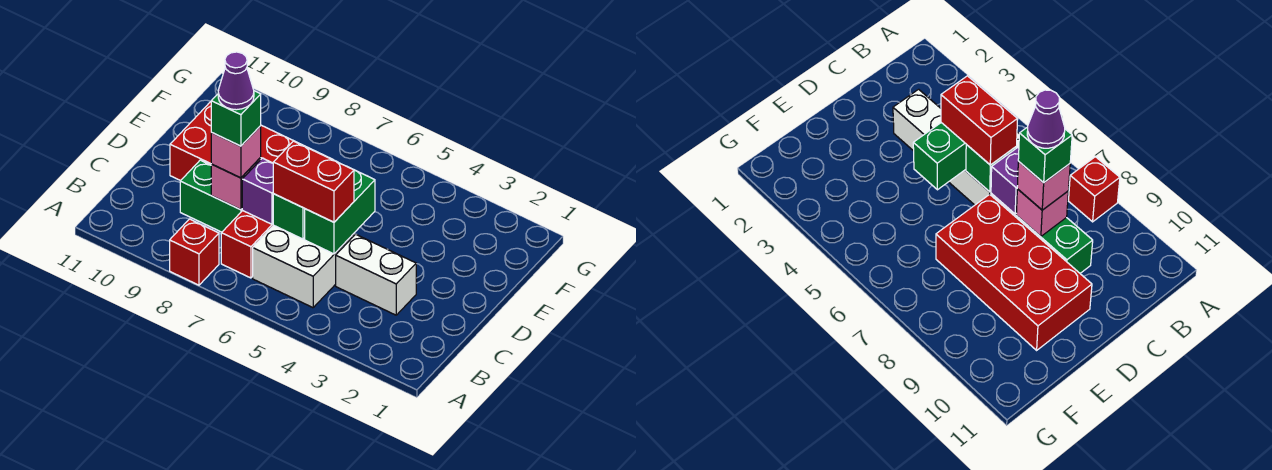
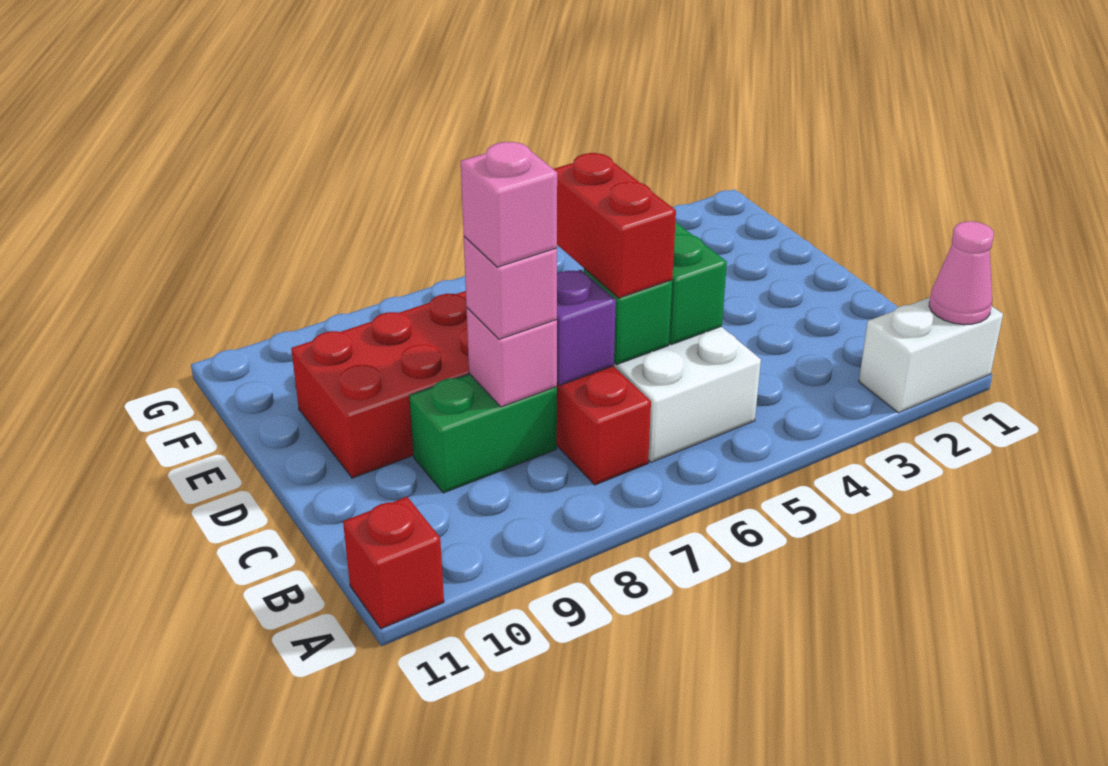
none -> pink 1x1 cone [929,221,994,325]
red 1x1 brick [170,219,219,285] -> red 1x1 brick moved to [343,497,444,629]
white 1x2 brick [336,234,416,315] -> white 1x2 brick moved to [859,297,1003,413]
red 1x2 brick [273,141,354,222] -> red 1x2 brick turned to [554,153,676,298]
green 1x1 brick [211,91,261,146] -> pink 1x1 brick [461,142,557,267]
purple 1x1 cone [218,52,254,110] -> none

